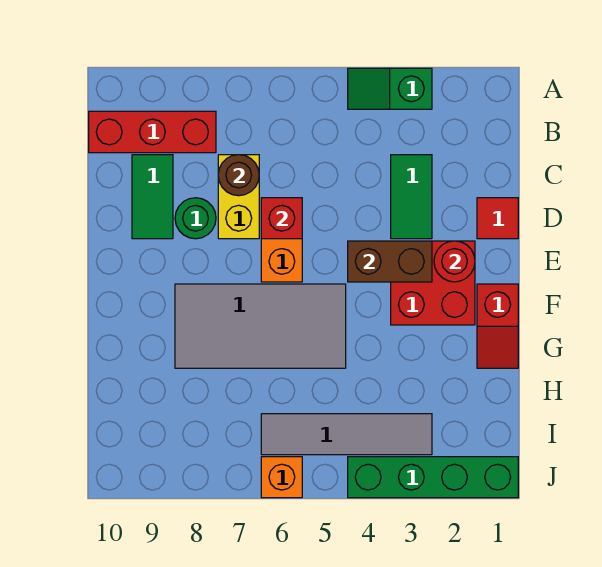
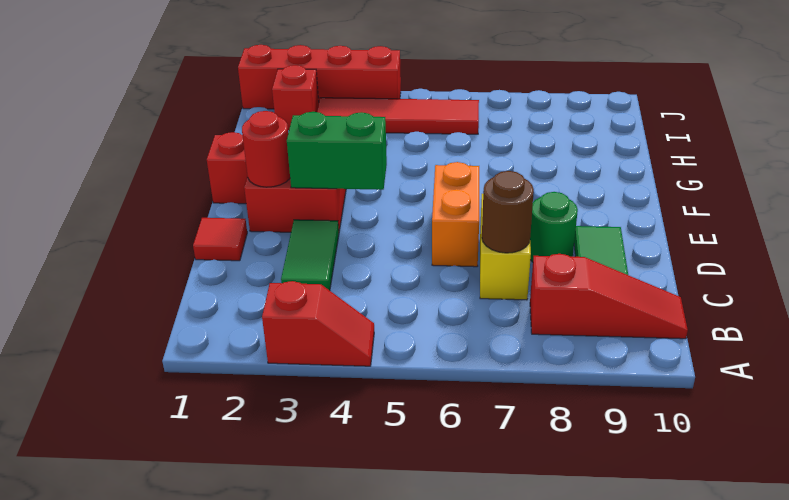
green 1x2 slope [348,68,432,109] -> red 1x2 slope [262,281,374,366]
red 1x3 brick [89,111,216,153] -> red 1x3 slope [530,254,688,339]
red 1x1 brick [261,198,302,239] -> red 1x1 brick moved to [272,65,319,130]
brown 1x2 brick [348,241,432,282] -> green 1x2 brick [287,112,387,190]
grey 2x4 tile [175,284,346,368] -> none
grey 1x4 tile [261,414,432,455] -> red 1x4 tile [317,98,479,134]
green 1x4 brick [348,457,518,498] -> red 1x4 brick [238,45,401,109]
orange 1x1 brick [261,457,302,498] -> none

